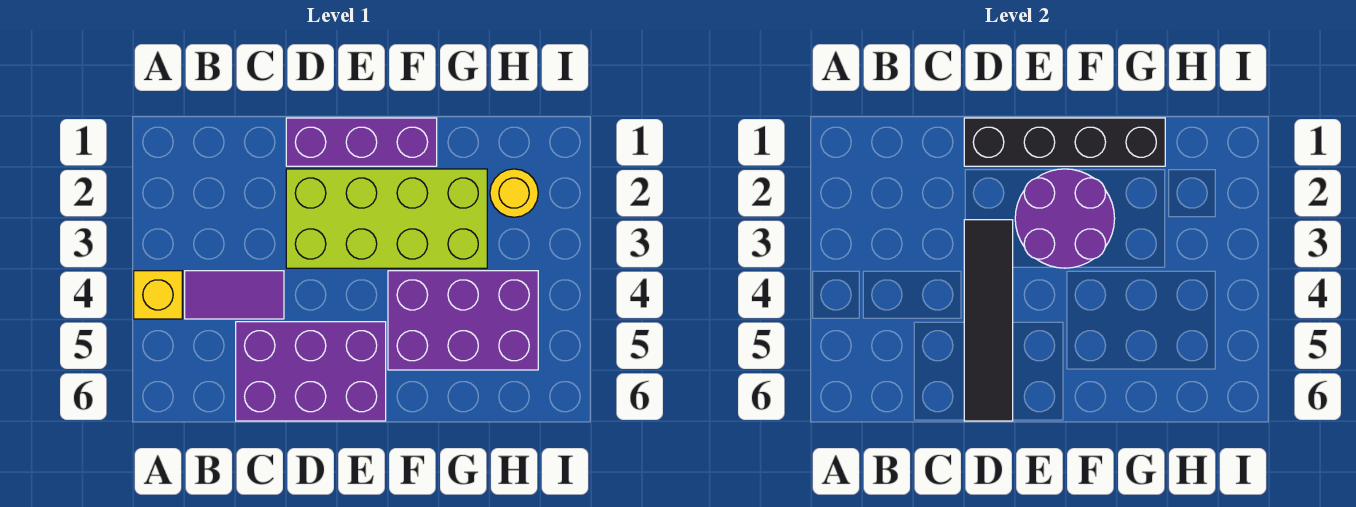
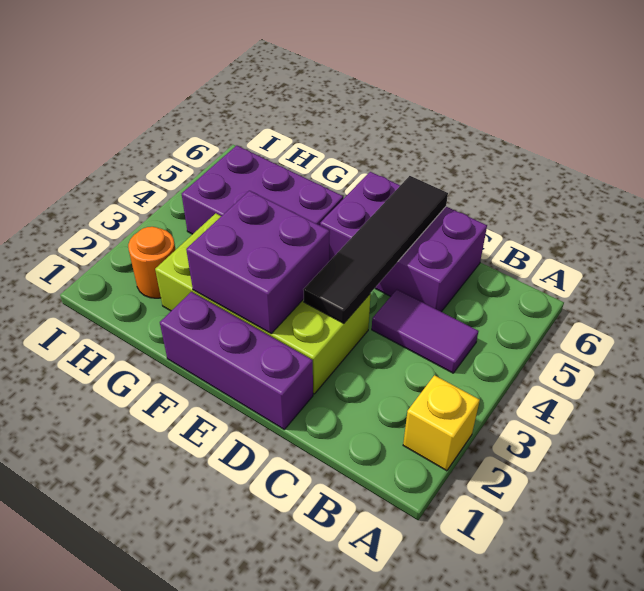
yellow 1x1 brick [134,271,182,319] -> yellow 1x1 brick moved to [403,375,480,471]
black 1x4 brick [964,118,1165,166] -> none
purple 2x2 round brick [1015,169,1115,268] -> purple 2x2 brick [186,191,330,333]
yellow 1x1 round brick [490,169,538,217] -> orange 1x1 round brick [128,227,176,298]

